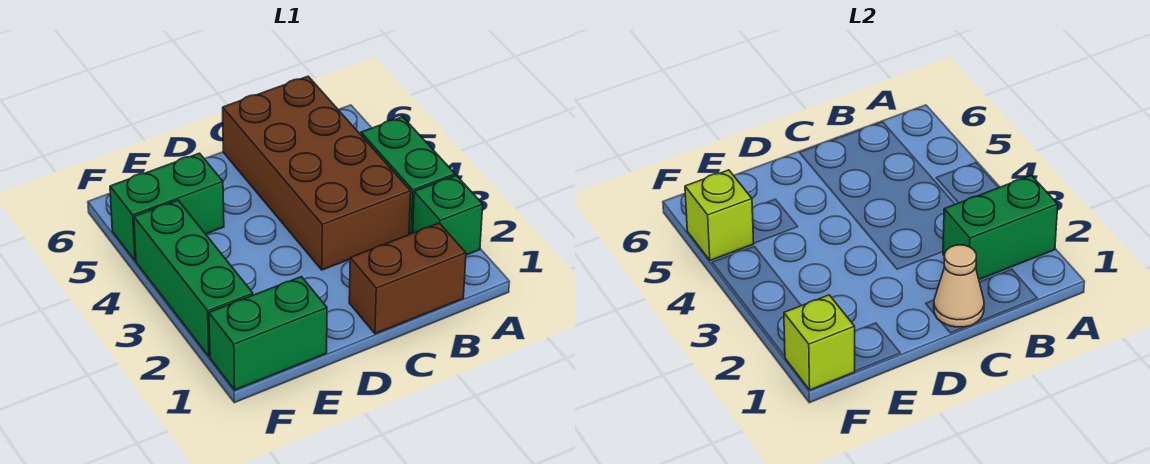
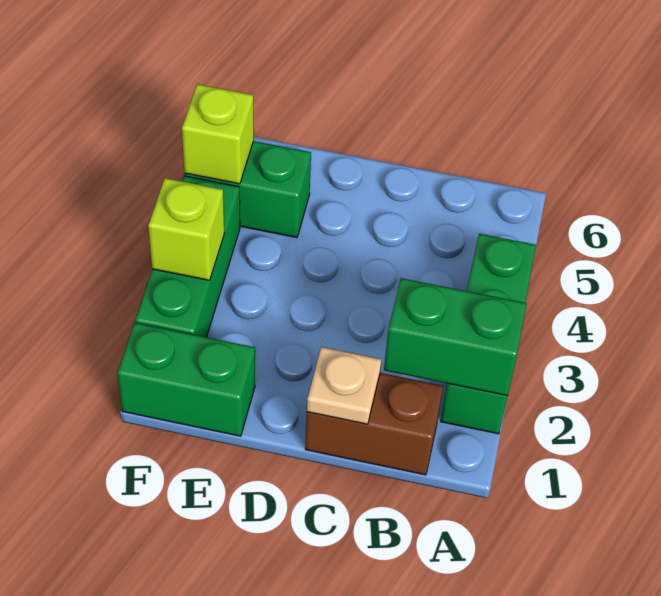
brown 2x4 brick [223,76,411,270] -> none
tan 1x1 cone [934,245,984,327] -> tan 1x1 plate [307,347,382,424]
lime 1x1 brick [784,295,855,390] -> lime 1x1 brick moved to [148,178,224,280]

